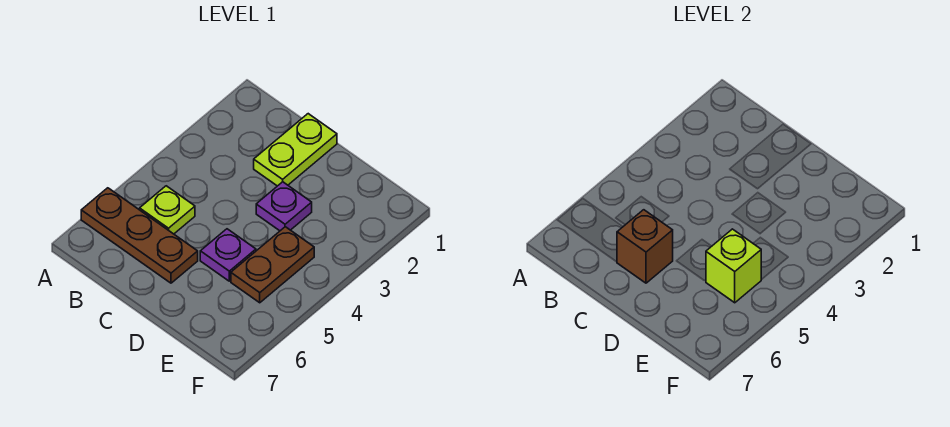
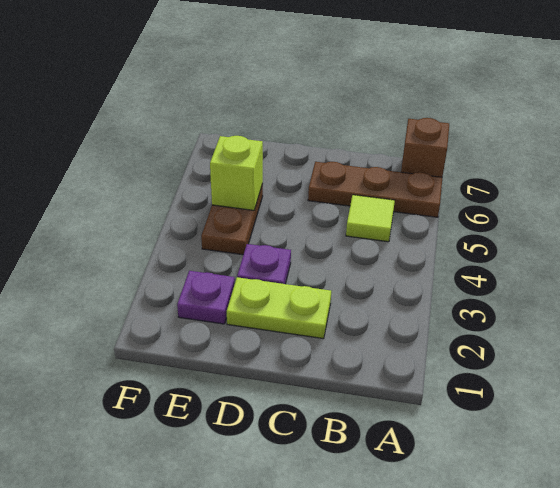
lime 1x1 plate [140,186,195,234] -> lime 1x1 tile [346,195,395,242]
lime 1x2 plate [254,114,337,186] -> lime 1x2 plate turned to [227,277,331,339]
brown 1x1 brick [617,210,673,283] -> brown 1x1 brick moved to [401,118,449,177]
purple 1x1 plate [200,229,256,281] -> purple 1x1 plate moved to [177,271,235,324]

